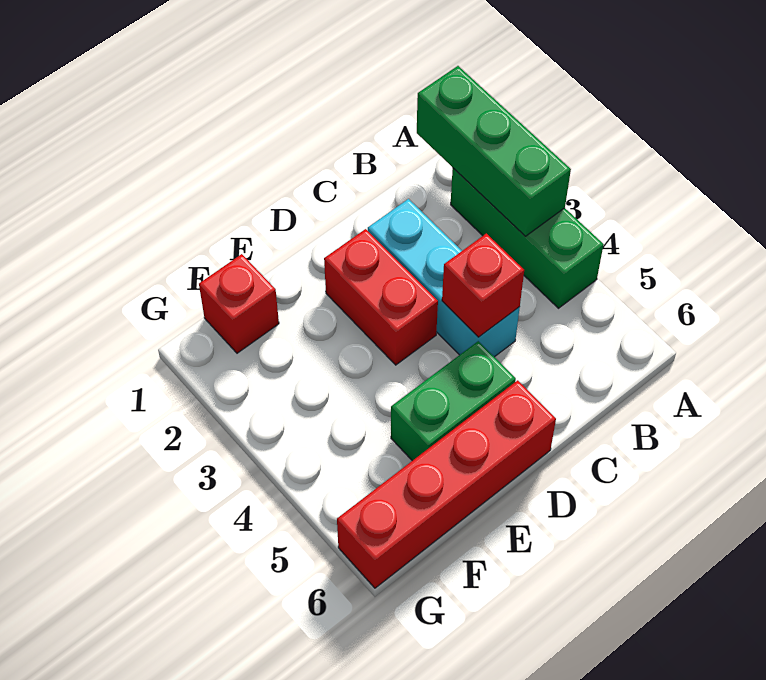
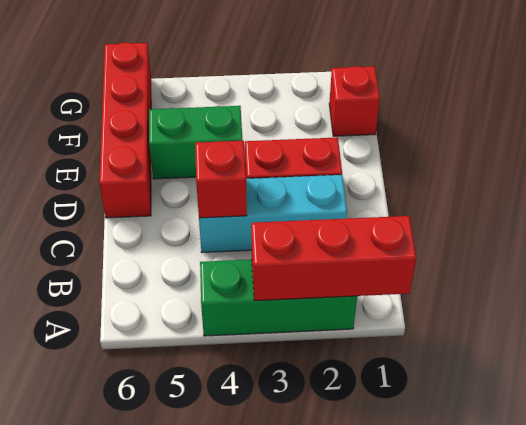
green 1x3 brick [417,66,571,236] -> red 1x3 brick [251,216,416,301]
green 1x2 brick [391,341,516,461] -> green 1x2 brick turned to [149,106,243,179]

